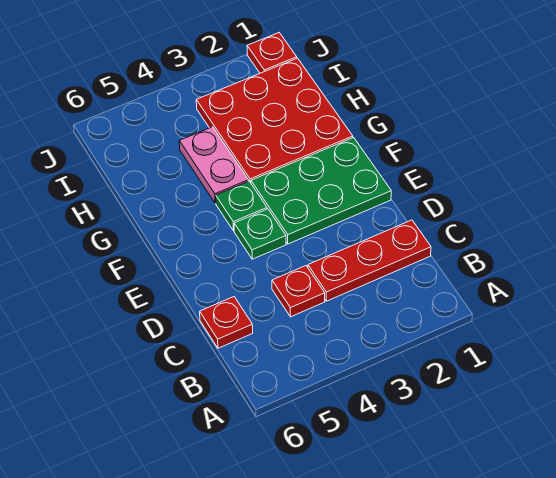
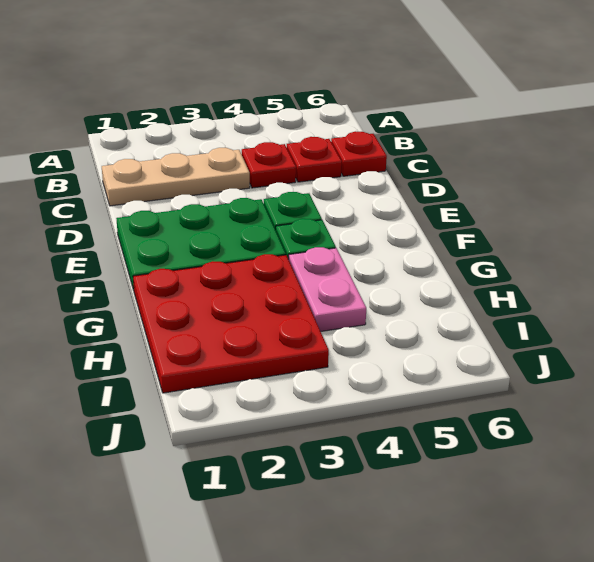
red 1x3 plate [308,220,431,301] -> tan 1x3 plate [102,148,250,206]
red 1x1 plate [247,33,297,73] -> red 1x1 plate moved to [287,137,342,182]

